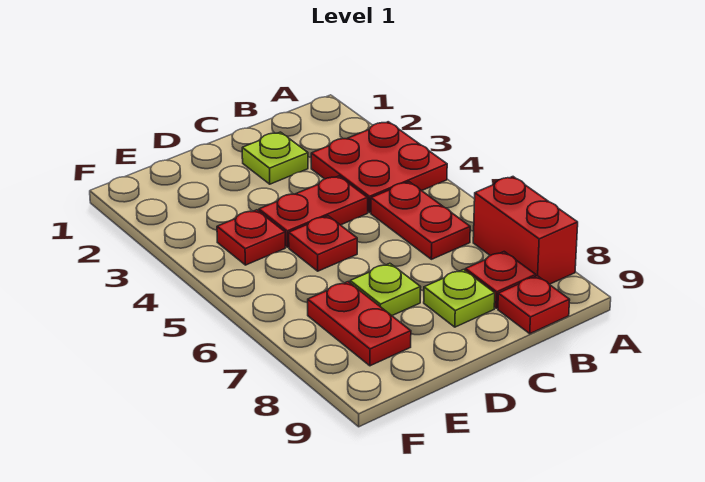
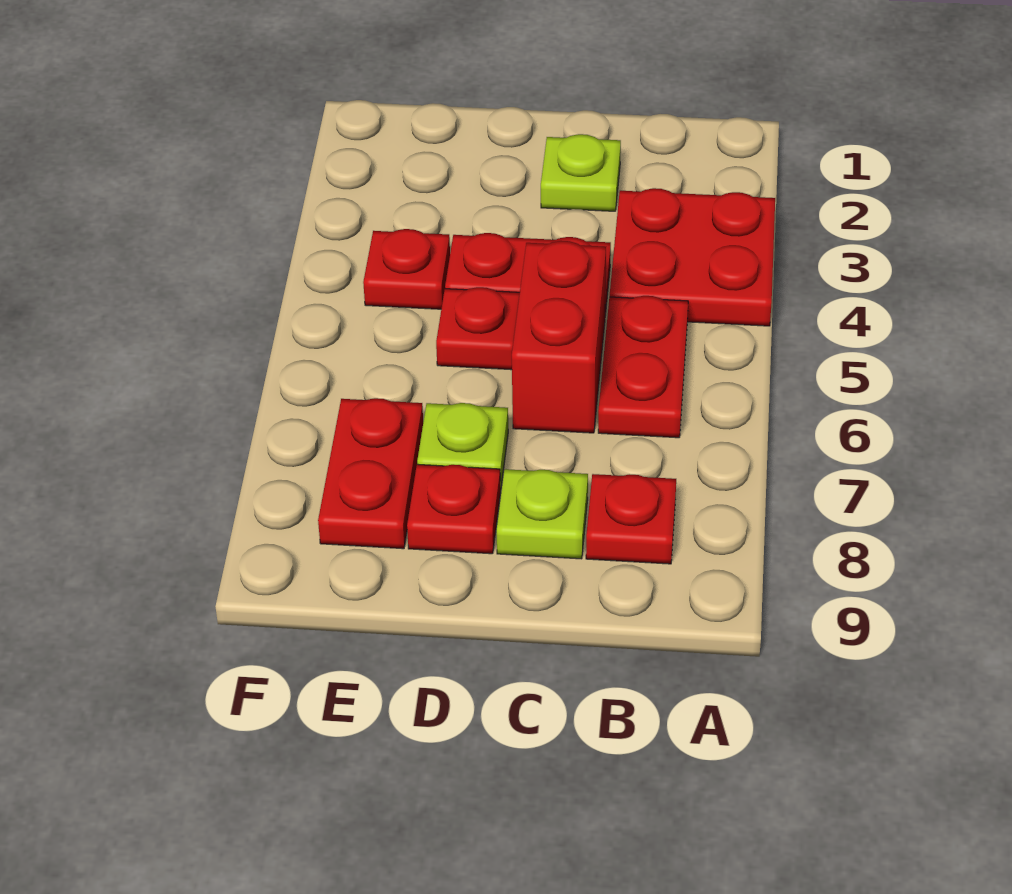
red 1x2 brick [473,177,578,285] -> red 1x2 brick moved to [512,241,606,433]
red 1x1 plate [498,276,570,334] -> red 1x1 plate moved to [407,464,501,554]

